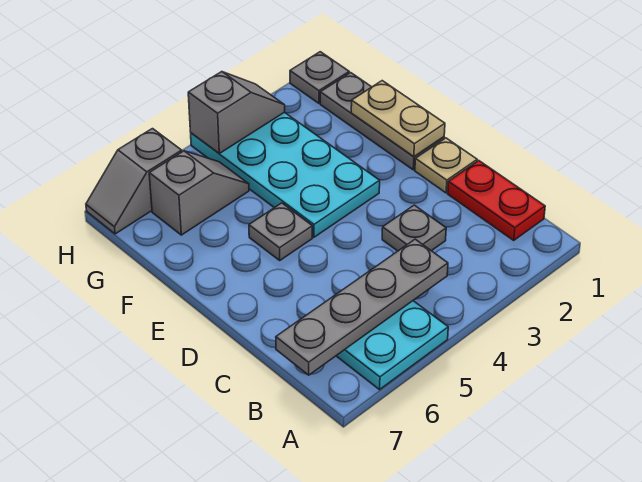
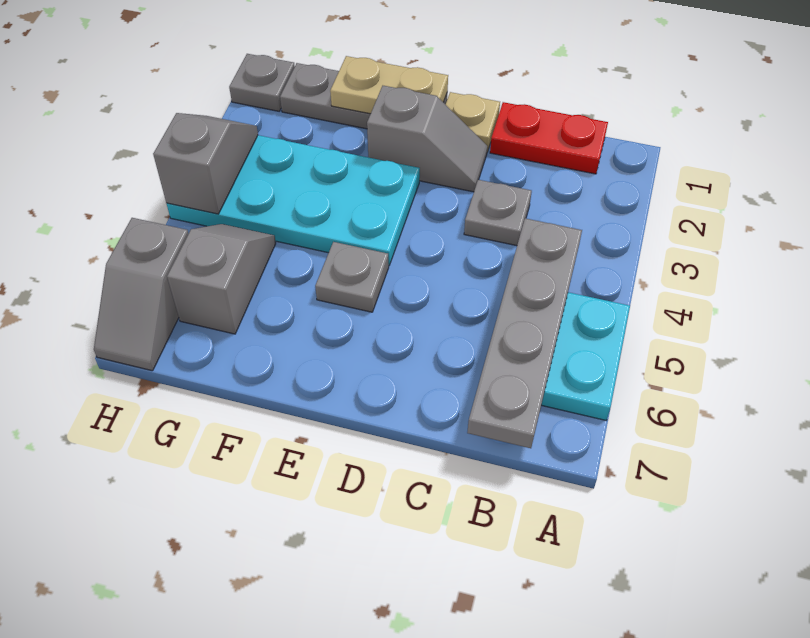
none -> grey 1x2 slope [367,86,487,192]

